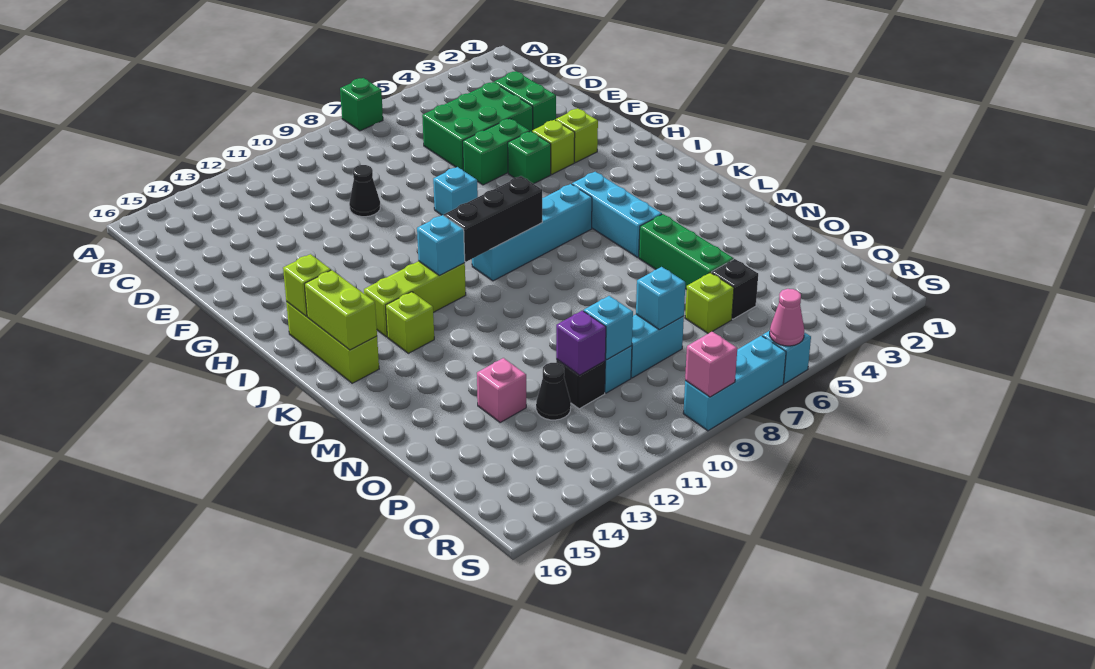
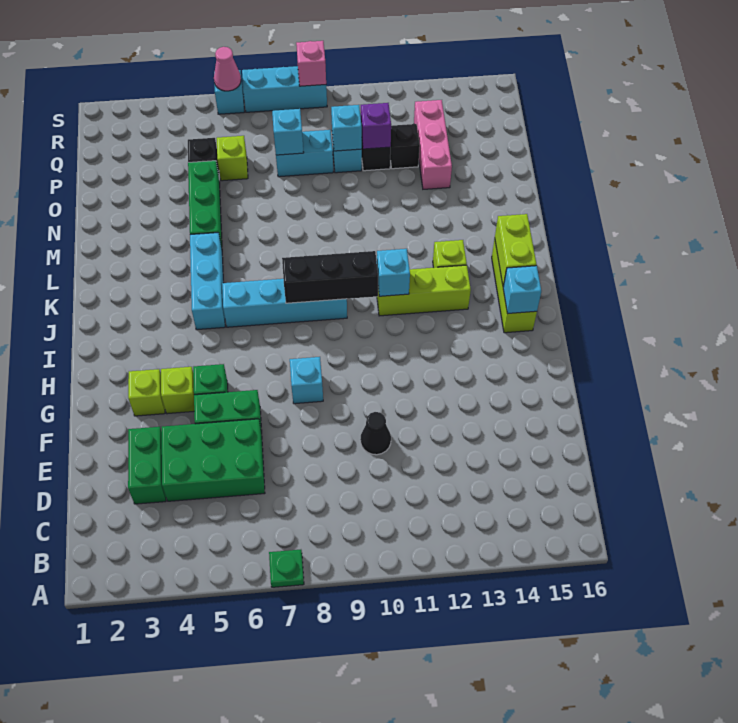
green 1x1 brick [340,78,383,131] -> green 1x1 plate [269,550,304,587]
lime 1x1 brick [283,254,331,316] -> cyan 1x1 brick [503,266,541,314]
pink 1x1 brick [477,358,526,422] -> pink 1x3 brick [414,100,452,189]
black 1x1 cone [536,363,571,420] -> black 1x1 brick [390,124,420,169]

